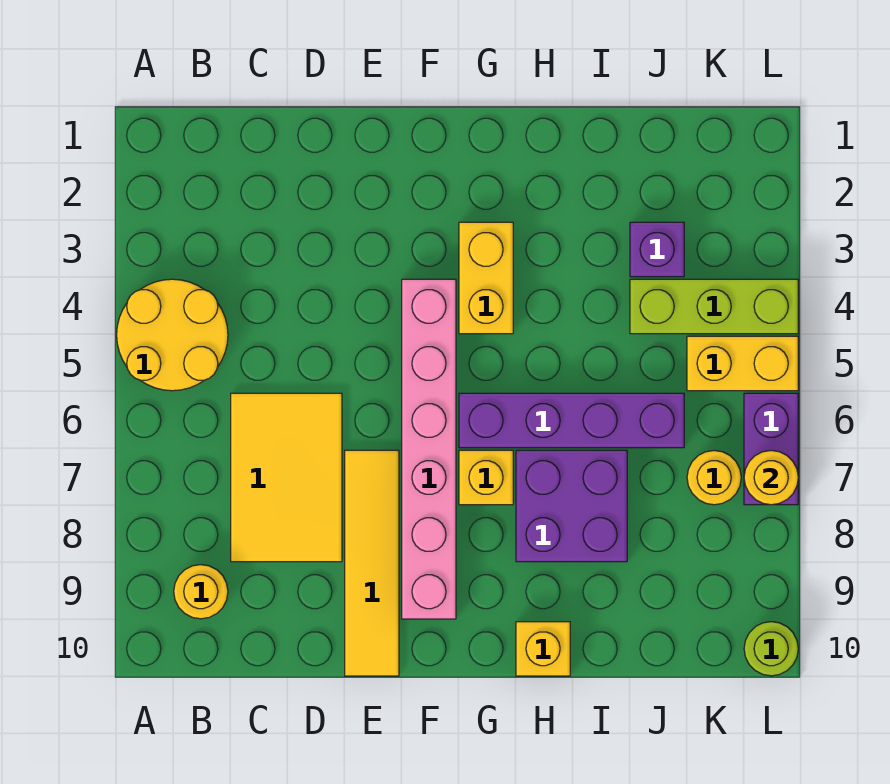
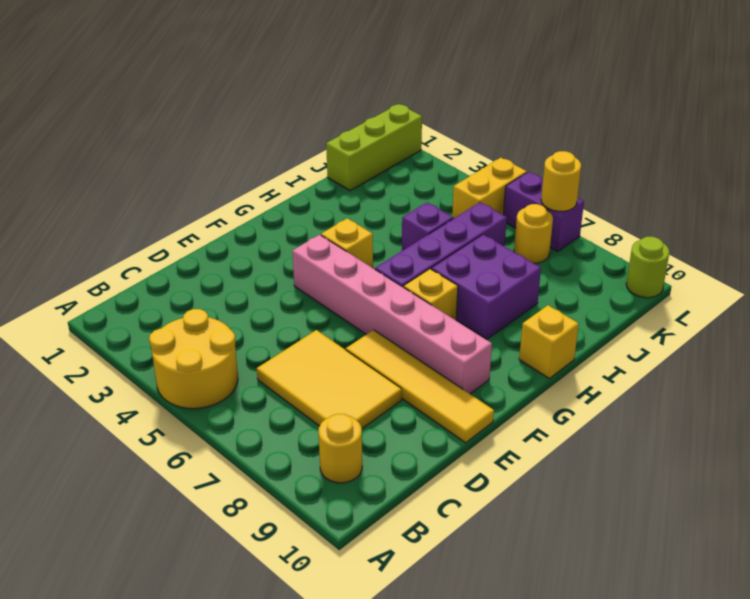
yellow 1x2 brick [459,222,513,334] -> yellow 1x1 brick [321,218,373,268]
purple 1x1 brick [630,222,684,277] -> purple 1x1 brick moved to [402,202,453,251]
lime 1x3 brick [630,279,798,334] -> lime 1x3 brick moved to [326,104,422,191]

